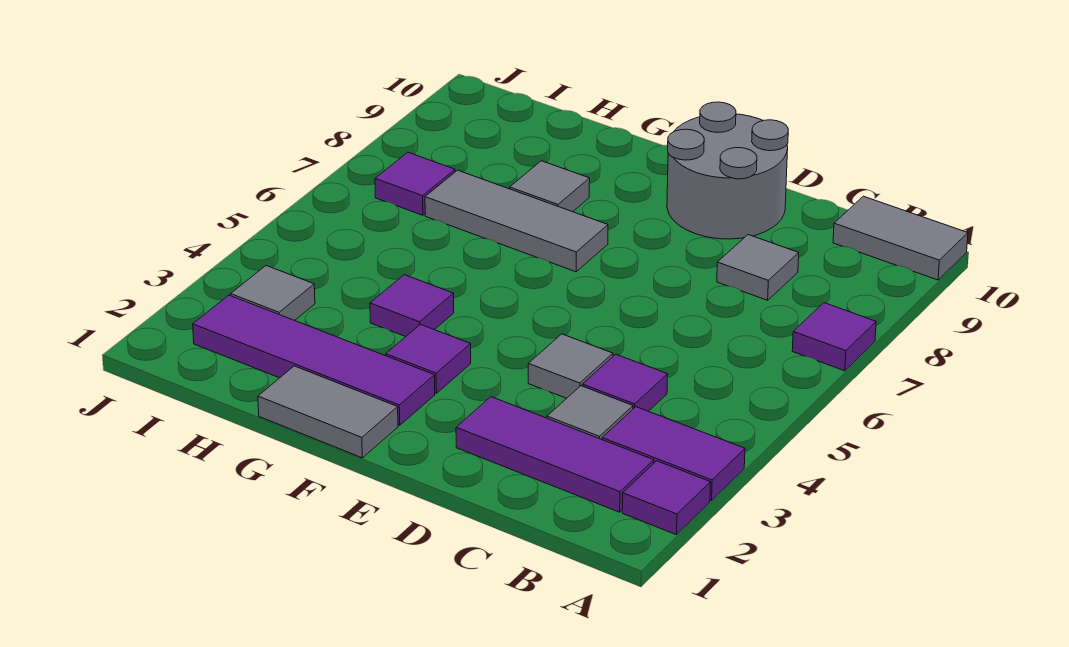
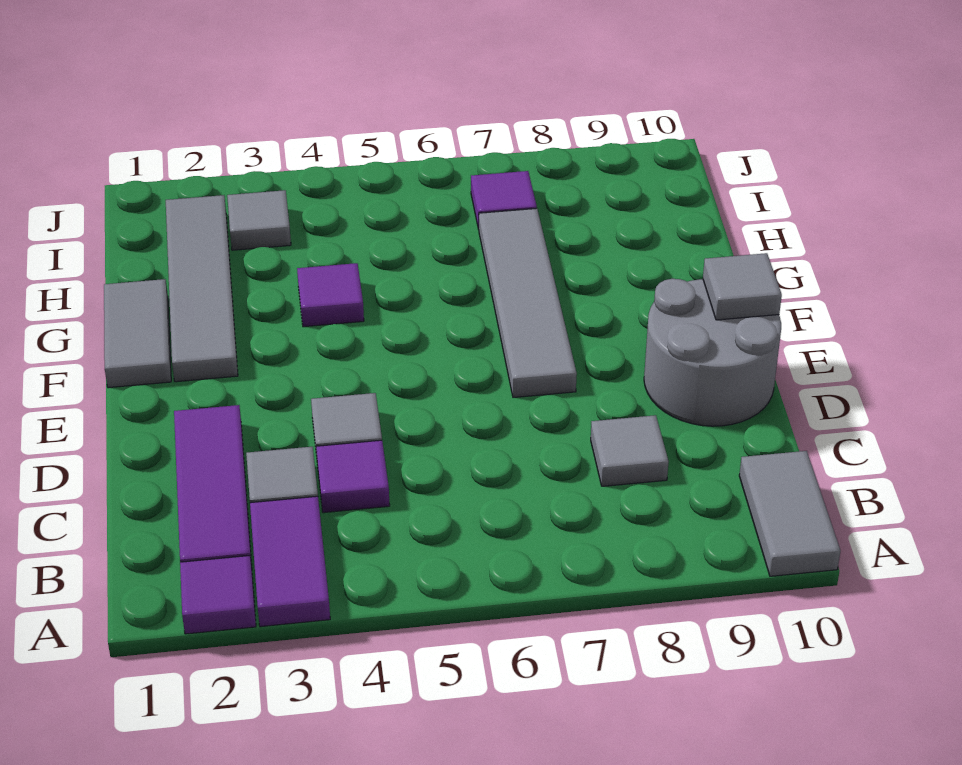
purple 1x1 tile [792,303,876,371] -> none
purple 1x4 tile [193,295,435,425] -> grey 1x4 tile [166,195,238,382]
purple 1x1 tile [386,324,471,393] -> none
grey 1x3 tile [425,170,608,272] -> grey 1x4 tile [479,208,577,397]
grey 1x1 tile [510,161,590,212] -> grey 1x1 tile moved to [703,253,782,320]

